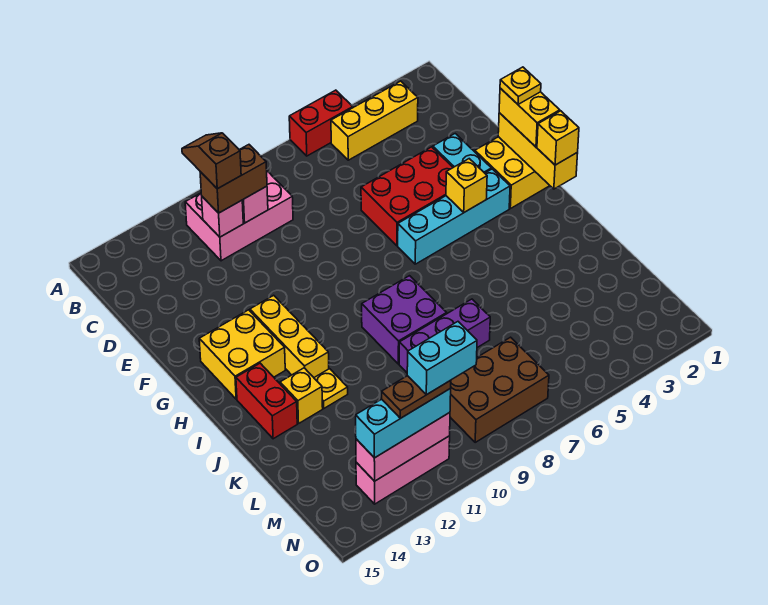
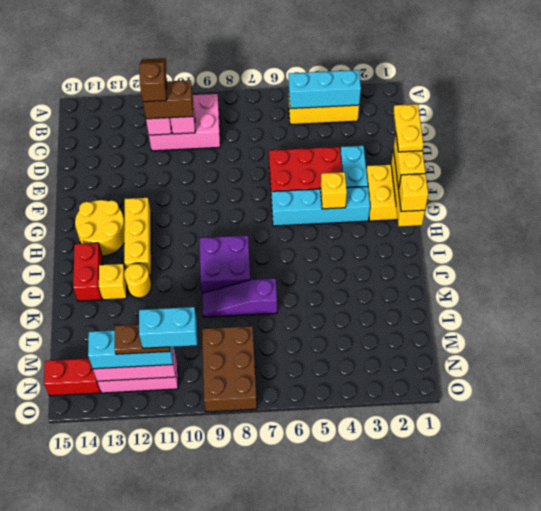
red 1x2 brick [289,90,353,156] -> red 1x2 brick moved to [44,359,100,396]
none -> cyan 1x3 brick [289,70,361,109]
yellow 1x1 plate [500,67,541,104] -> yellow 1x2 plate [393,104,424,152]
yellow 2x2 brick [199,310,285,399] -> yellow 2x2 round brick [75,200,125,256]
yellow 1x1 plate [314,369,348,408] -> yellow 1x1 round brick [124,263,151,298]
purple 1x3 brick [399,299,490,373] -> purple 1x3 slope [202,279,277,317]
brown 2x3 brick [450,337,549,442] -> brown 2x3 brick turned to [202,326,257,412]

